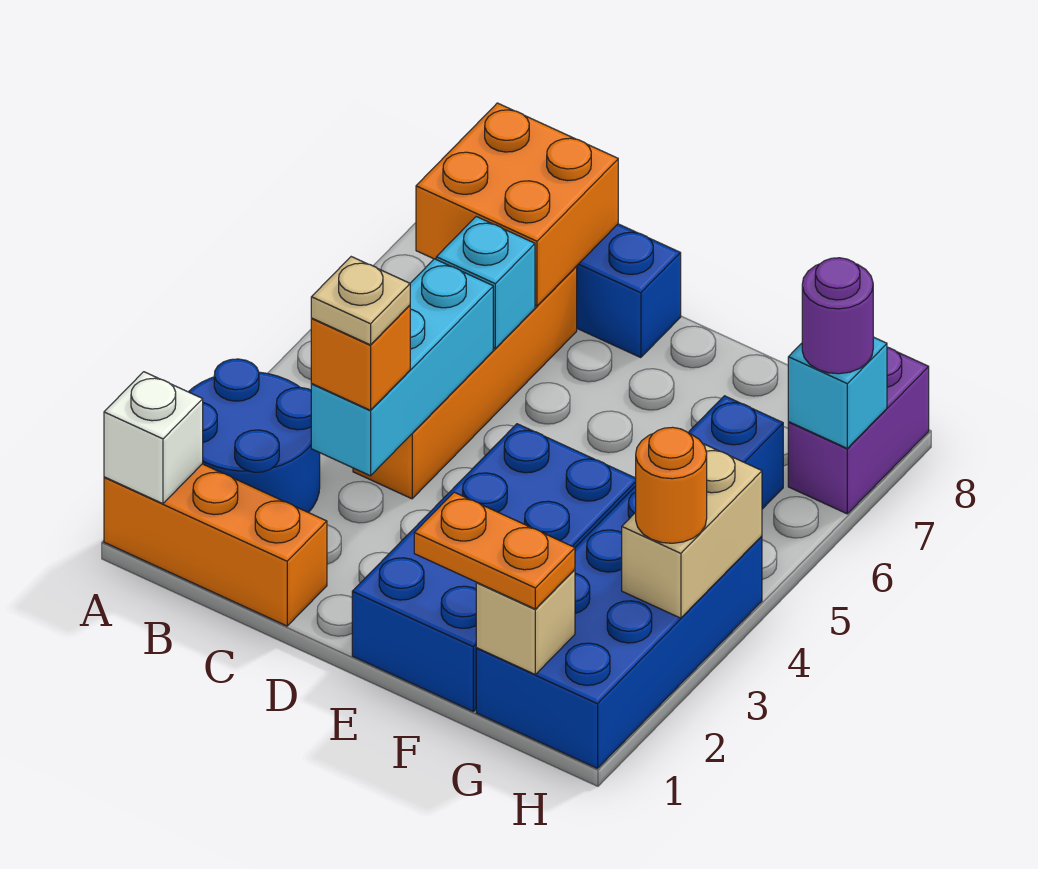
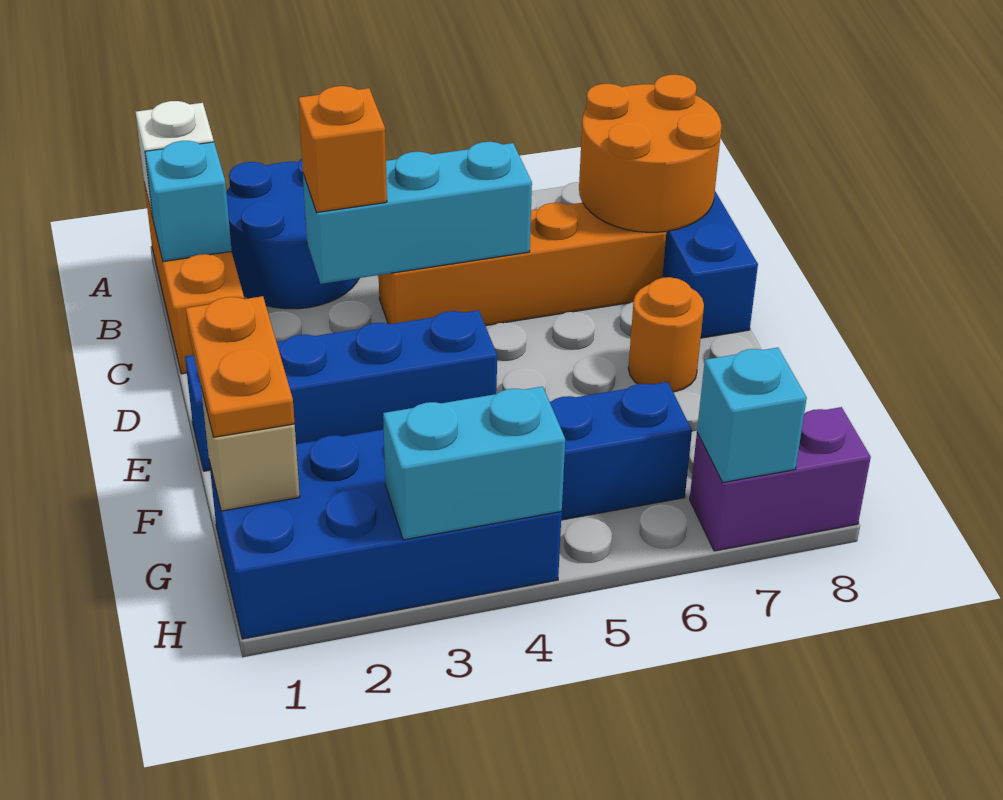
orange 2x2 brick [416,103,618,306] -> orange 2x2 round brick [579,75,722,232]
tan 1x1 plate [311,257,410,345] -> none
cyan 1x1 brick [436,217,535,348] -> cyan 1x1 brick moved to [145,141,232,262]
blue 2x4 brick [352,424,636,711] -> blue 1x4 brick [185,310,497,471]
tan 1x2 brick [622,444,762,618] -> cyan 1x2 brick [383,386,565,540]
orange 1x1 round brick [636,427,707,543] -> orange 1x1 round brick moved to [628,277,704,392]
purple 1x1 round brick [802,258,873,374] -> none

